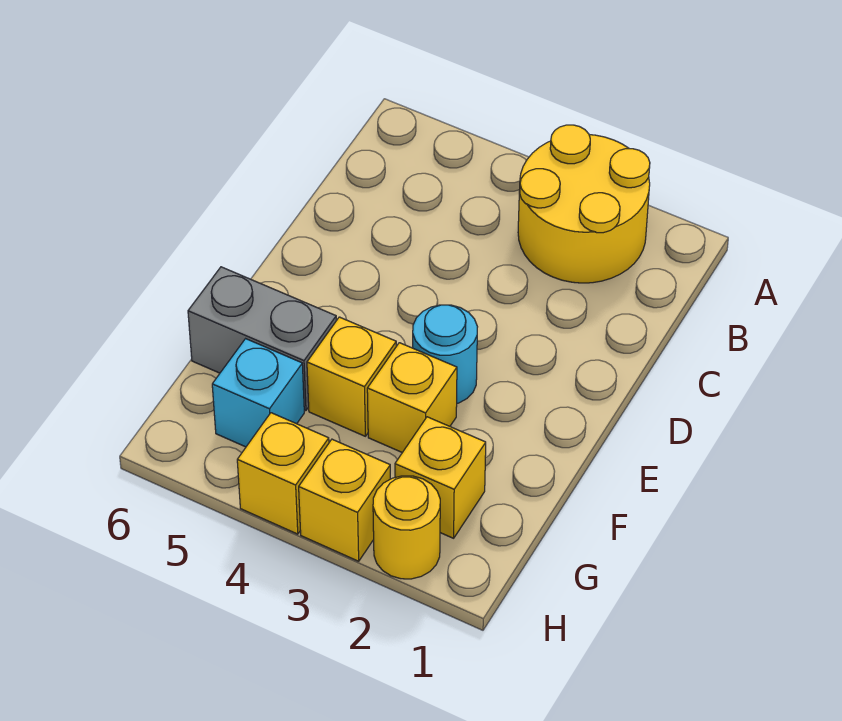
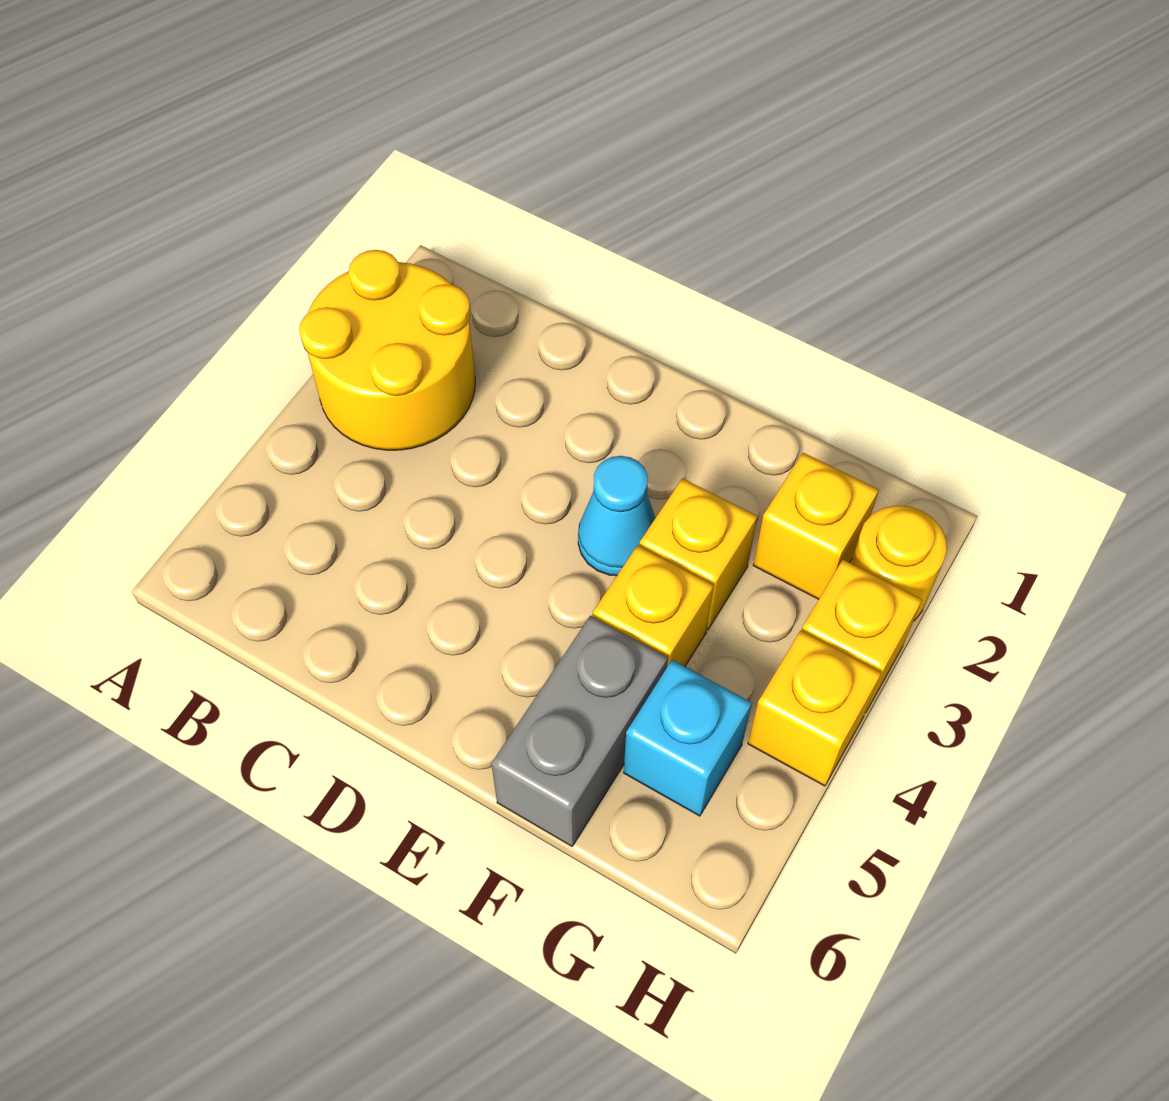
cyan 1x1 round brick [413,305,477,403] -> cyan 1x1 cone [578,456,655,576]

